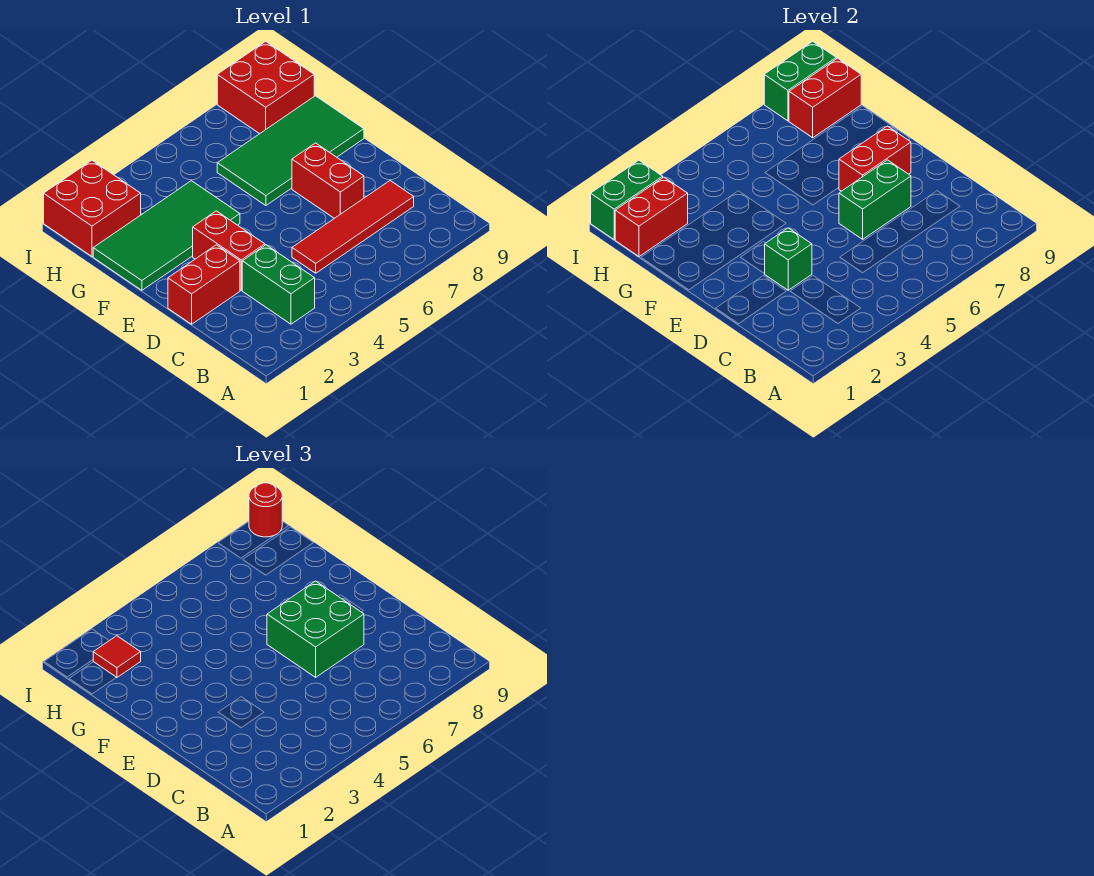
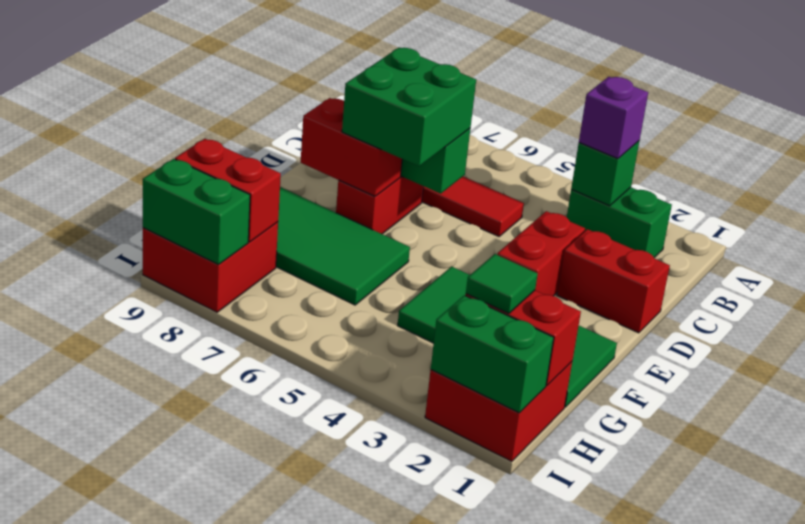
green 1x2 brick [242,245,315,324] -> green 1x2 brick turned to [567,187,672,258]
none -> purple 1x1 brick [579,77,648,159]
green 1x1 brick [765,228,812,290] -> green 1x1 brick moved to [571,141,639,206]
red 1x1 tile [93,636,141,678] -> green 1x1 tile [466,254,538,314]
red 1x1 round brick [249,483,282,537] -> none

